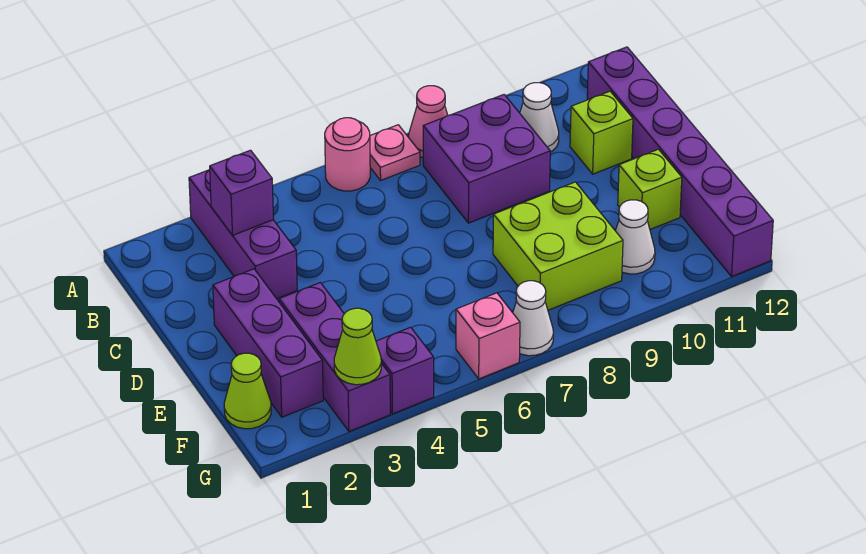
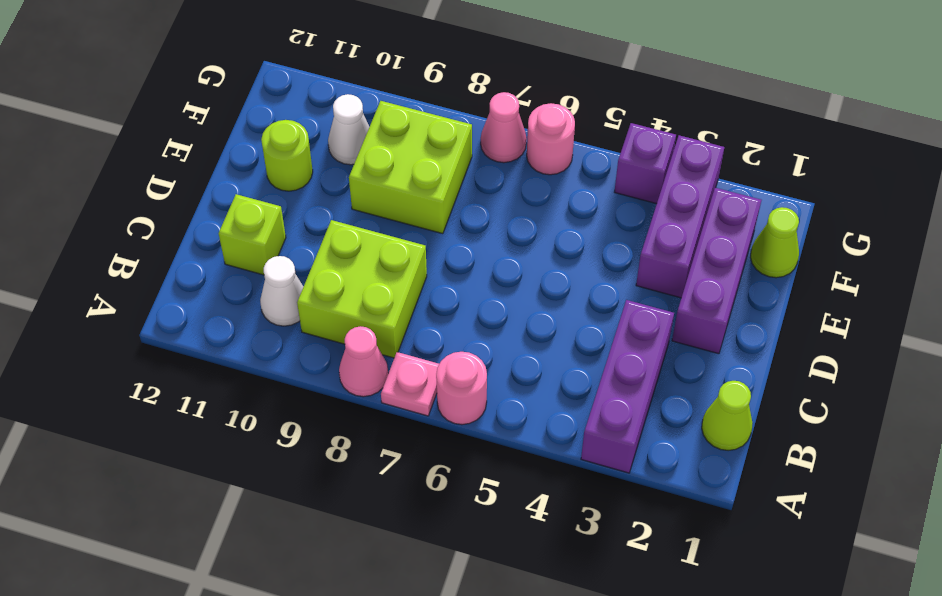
purple 1x1 brick [210,150,274,235] -> none
purple 2x2 brick [423,95,550,223] -> lime 2x2 brick [297,220,427,358]
purple 1x6 brick [587,47,773,276] -> none
lime 1x1 brick [618,149,682,229] -> lime 1x1 round brick [261,120,313,191]
lime 1x1 cone [334,308,381,385] -> lime 1x1 cone moved to [702,381,753,451]
pink 1x1 brick [456,293,520,379] -> pink 1x1 round brick [527,103,575,175]
white 1x1 cone [513,281,553,356] -> pink 1x1 cone [481,92,527,163]

